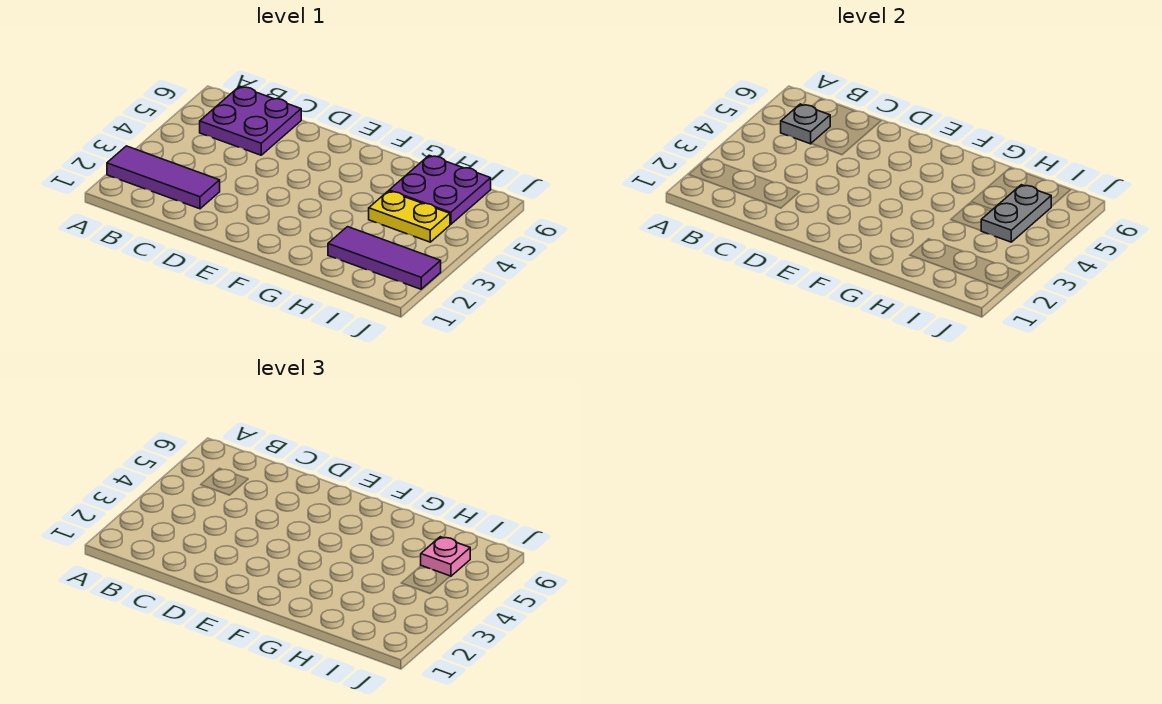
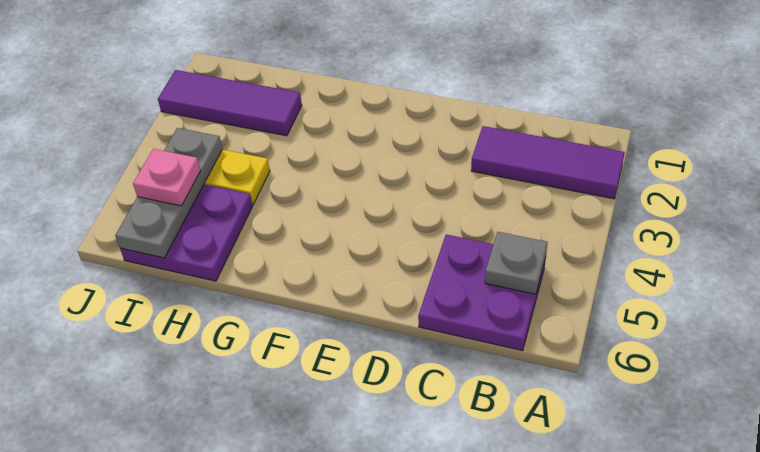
grey 1x2 plate [981,185,1052,242] -> grey 1x3 plate [115,128,222,258]

